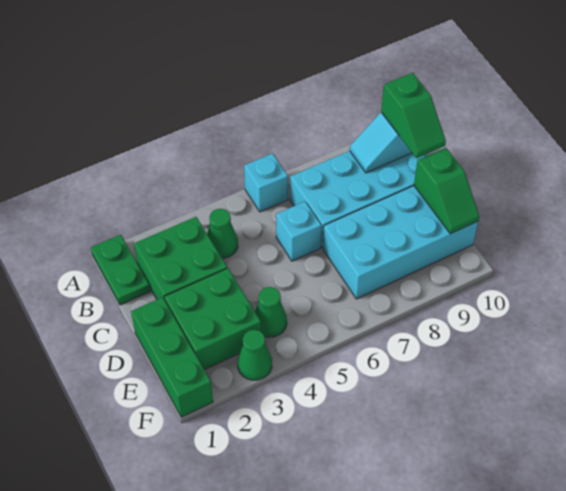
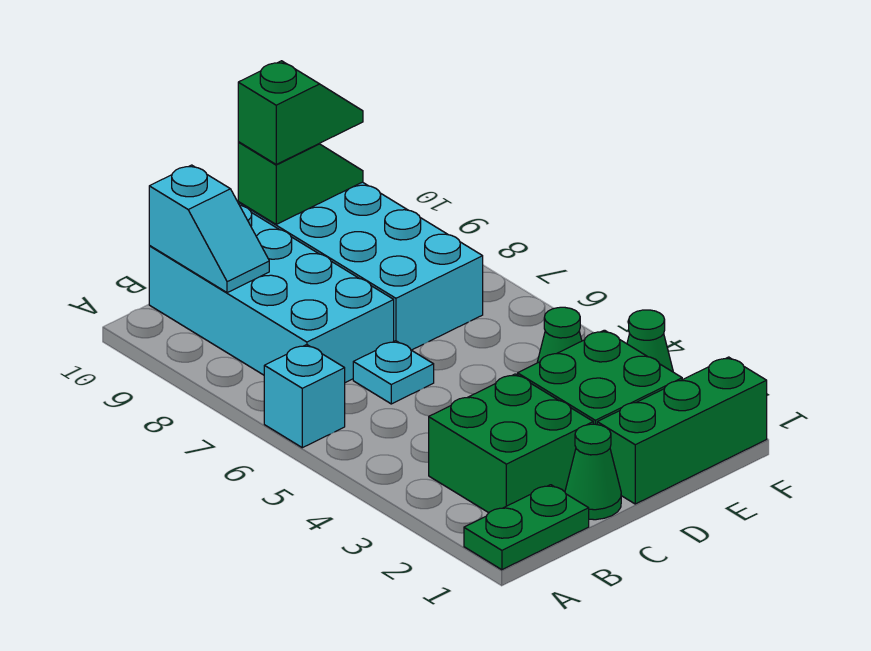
green 1x1 cone [207,209,238,258] -> green 1x1 cone moved to [565,424,621,520]
green 1x2 slope [381,73,446,158] -> green 1x2 slope moved to [238,61,363,164]
cyan 1x1 brick [276,202,321,261] -> cyan 1x1 plate [353,341,434,404]

